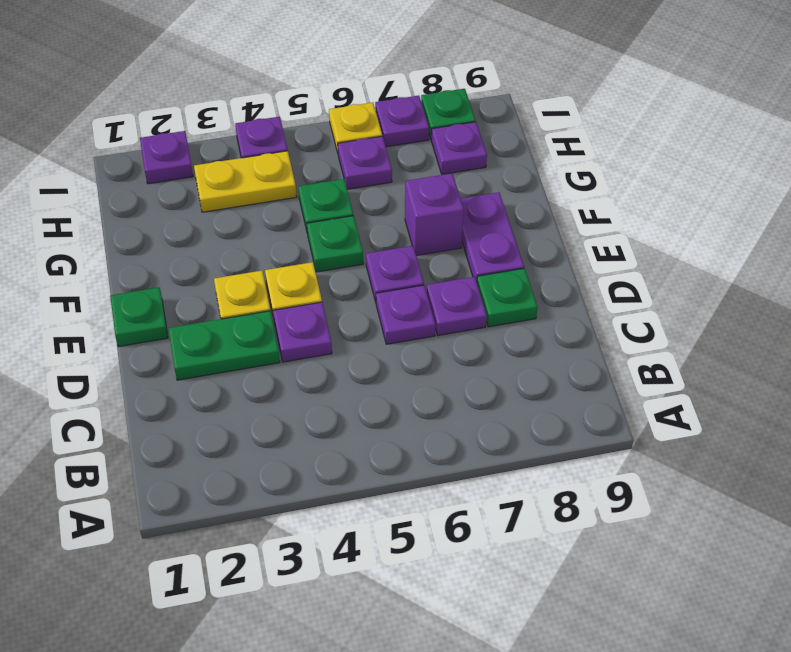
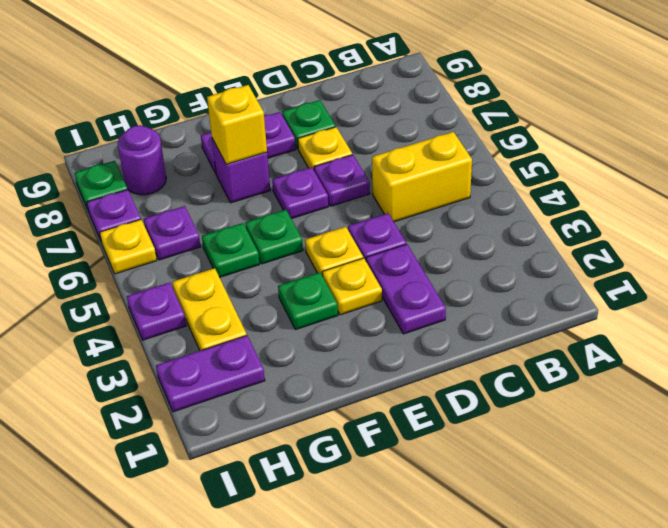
none -> yellow 1x2 brick [372,132,472,222]
green 1x2 plate [169,311,280,380] -> purple 1x2 plate [366,244,446,334]
purple 1x1 plate [427,277,487,335] -> yellow 1x1 plate [298,127,352,170]
green 1x1 plate [110,287,168,347] -> green 1x1 plate moved to [278,272,338,330]
none -> yellow 1x1 brick [207,85,267,164]
purple 1x1 plate [431,122,487,174] -> purple 1x1 round brick [118,125,166,195]
purple 1x1 plate [140,131,193,184] -> purple 1x2 plate [156,335,265,412]

